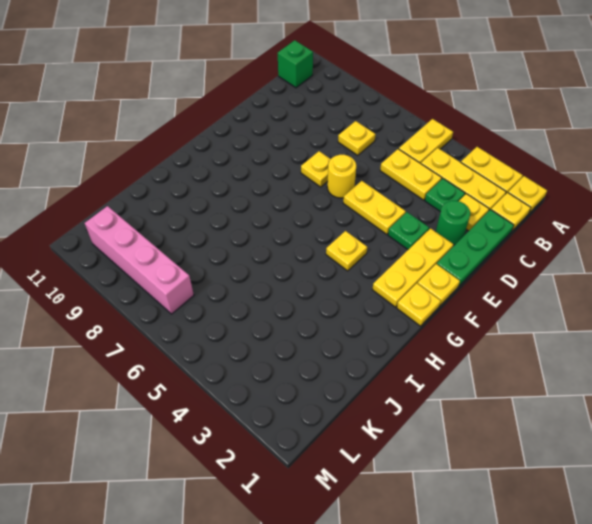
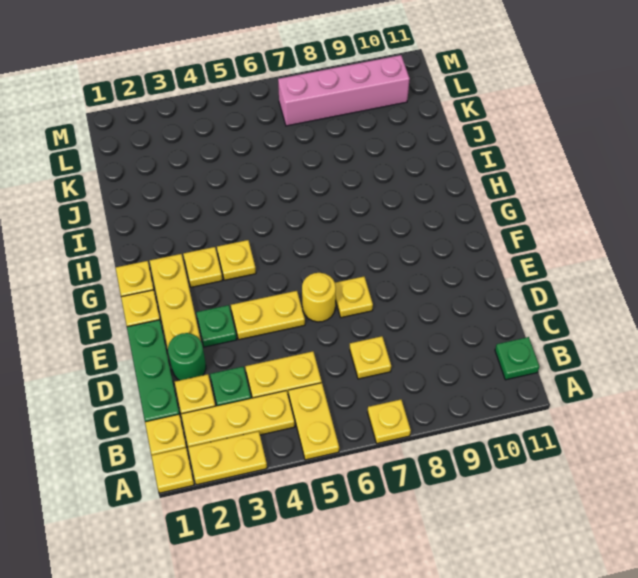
none -> yellow 1x1 plate [367,400,411,444]
green 1x1 brick [278,40,313,88] -> green 1x1 plate [495,337,539,380]
none -> yellow 1x1 plate [183,247,222,287]

